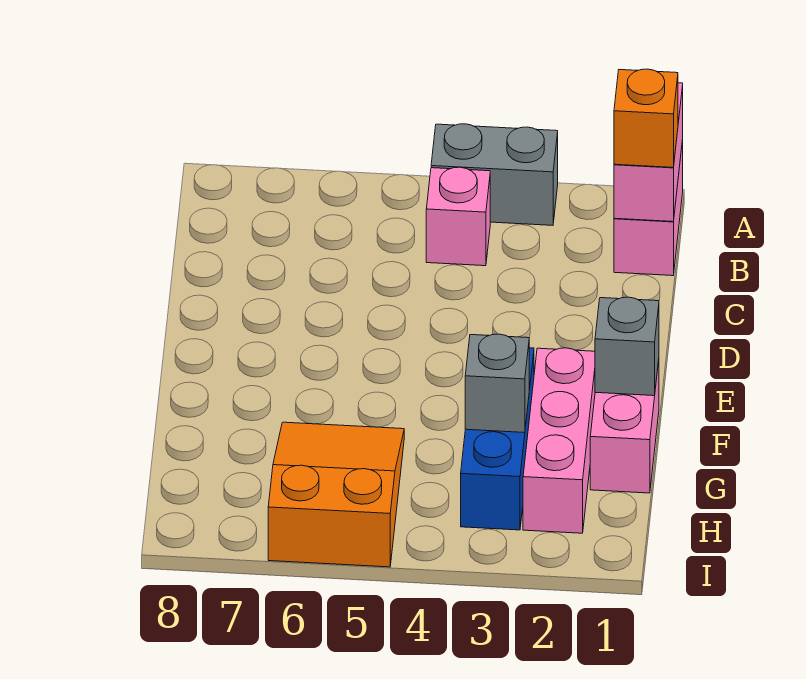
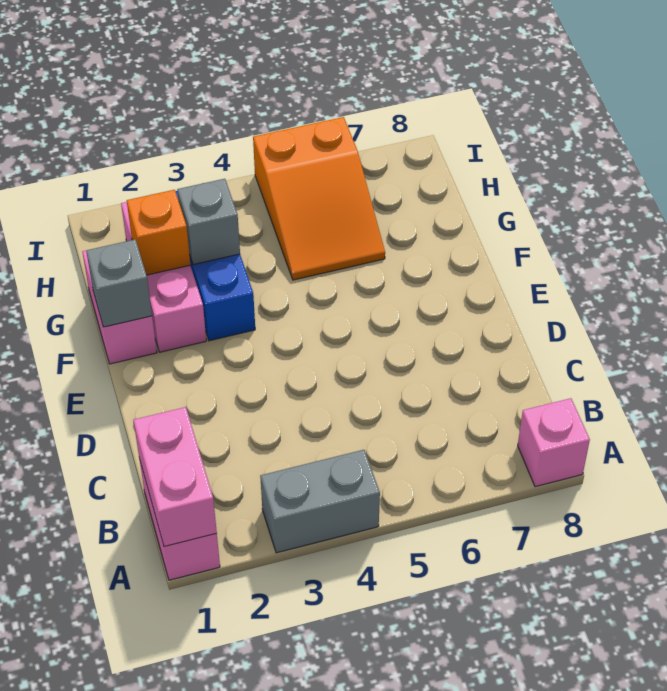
orange 1x1 brick [614,69,678,168] -> orange 1x1 brick moved to [127,190,190,275]
pink 1x1 brick [426,167,490,266] -> pink 1x1 brick moved to [518,398,590,487]

